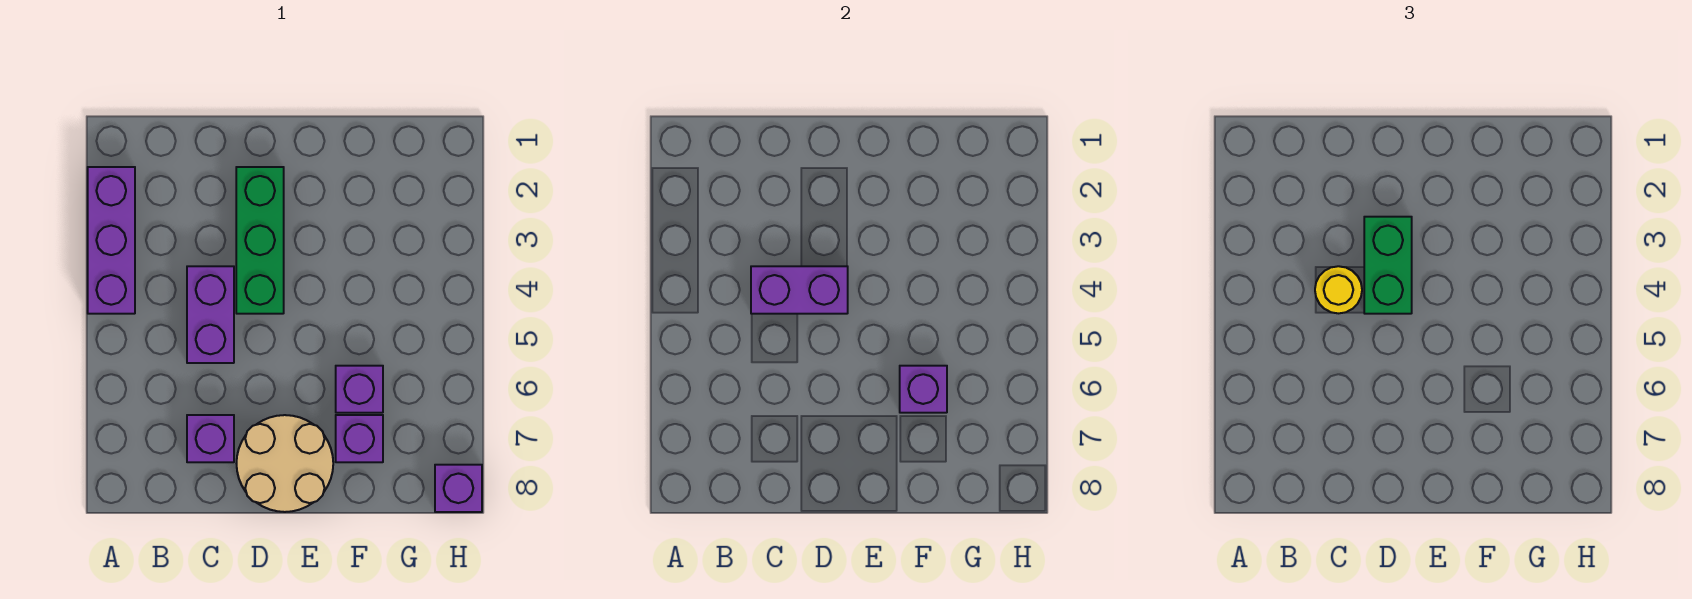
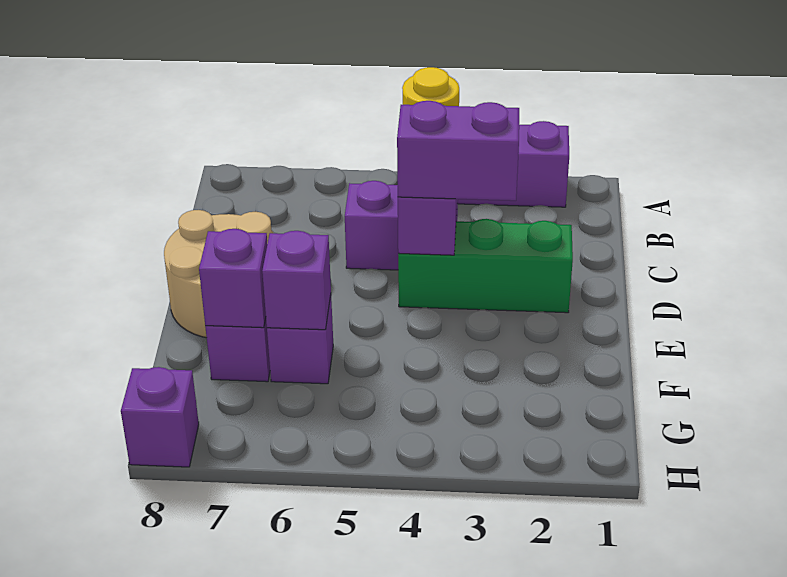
purple 1x1 brick [187,415,234,462] -> purple 1x1 brick moved to [199,229,267,328]
green 1x2 brick [1364,217,1412,314] -> purple 1x2 brick [397,101,519,201]

